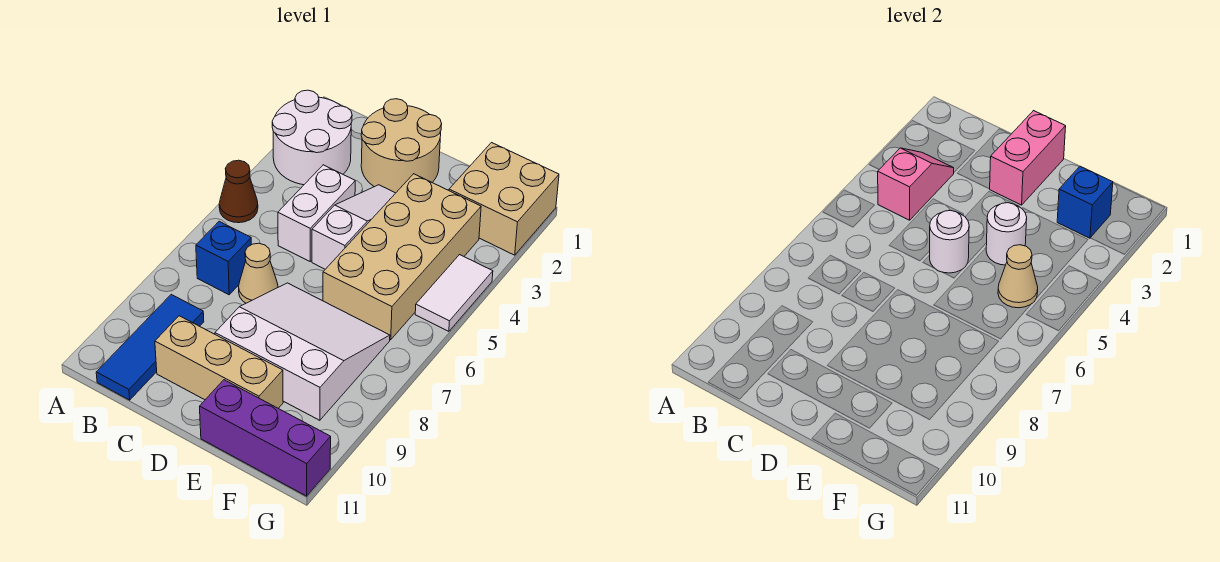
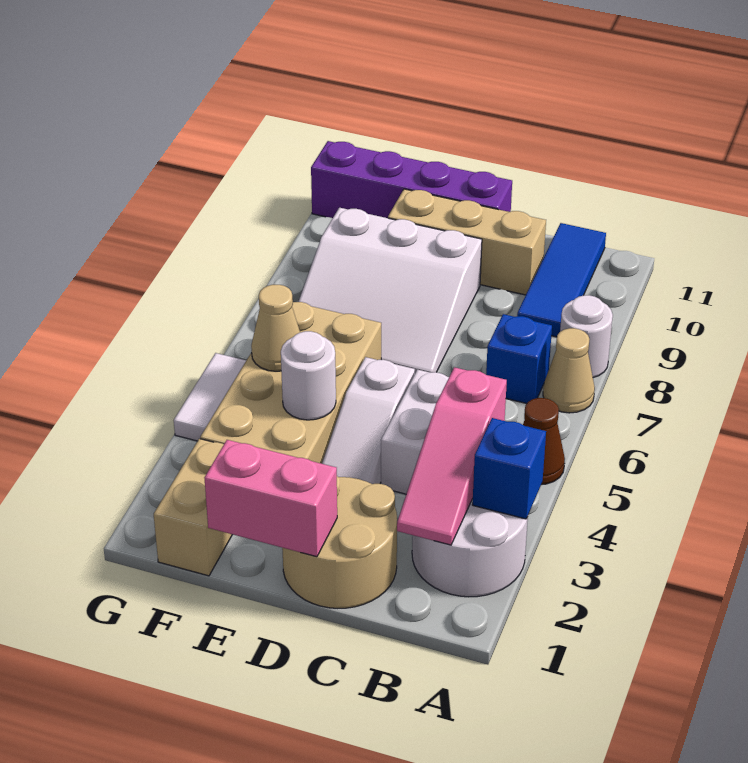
pink 1x2 slope [878,148,954,220] -> pink 1x3 slope [397,367,507,545]
tan 1x1 cone [239,243,278,303] -> tan 1x1 cone moved to [543,328,595,413]
pink 1x2 brick [990,111,1066,205] -> pink 1x2 brick turned to [205,440,337,557]
white 1x1 round brick [930,210,969,273] -> white 1x1 round brick moved to [560,295,613,378]
purple 1x3 brick [200,380,331,496] -> purple 1x4 brick [311,141,512,218]
tan 2x2 brick [449,143,559,255] -> tan 1x2 brick [154,439,233,576]
blue 1x1 brick [1057,166,1113,238] -> blue 1x1 brick moved to [472,418,546,519]

